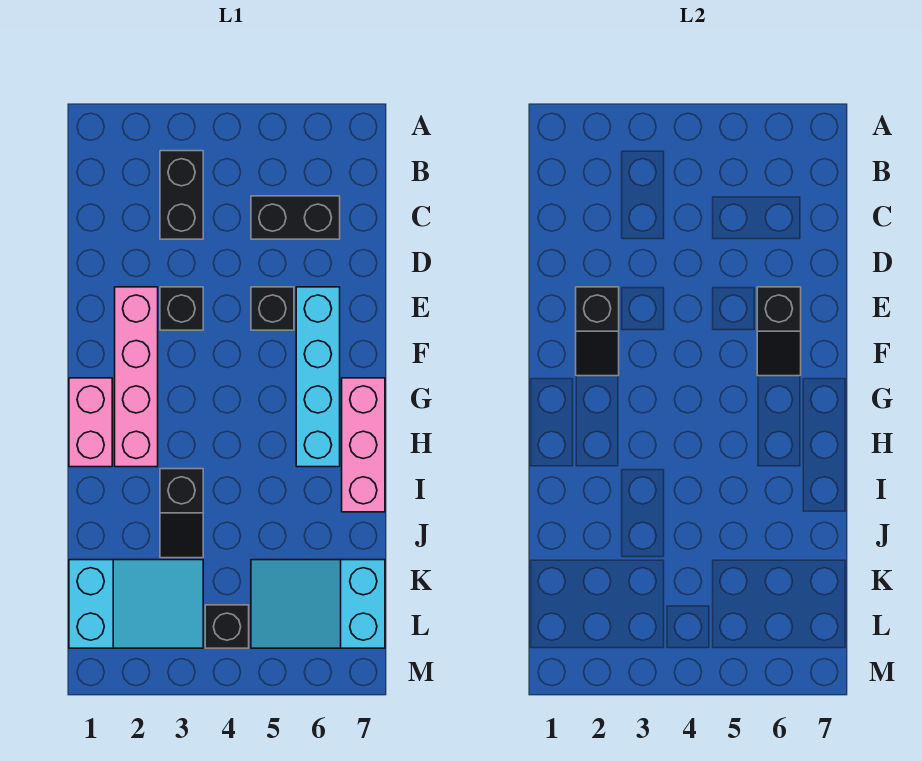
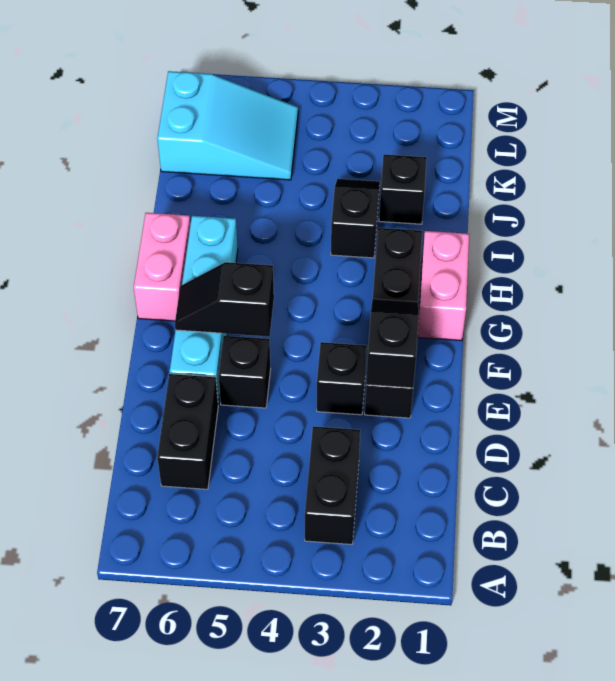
black 1x2 brick [251,196,340,239] -> black 1x2 brick turned to [157,374,218,489]
pink 1x4 brick [115,287,158,467] -> black 1x4 brick [365,228,422,418]
black 1x2 slope [757,287,801,376] -> black 1x2 slope turned to [175,262,274,336]
pink 1x3 brick [342,378,385,512] -> pink 1x2 brick [134,213,190,321]
cyan 2x3 slope [69,560,203,648] -> none
black 1x1 brick [205,605,249,648] -> black 1x1 brick moved to [379,154,427,224]

